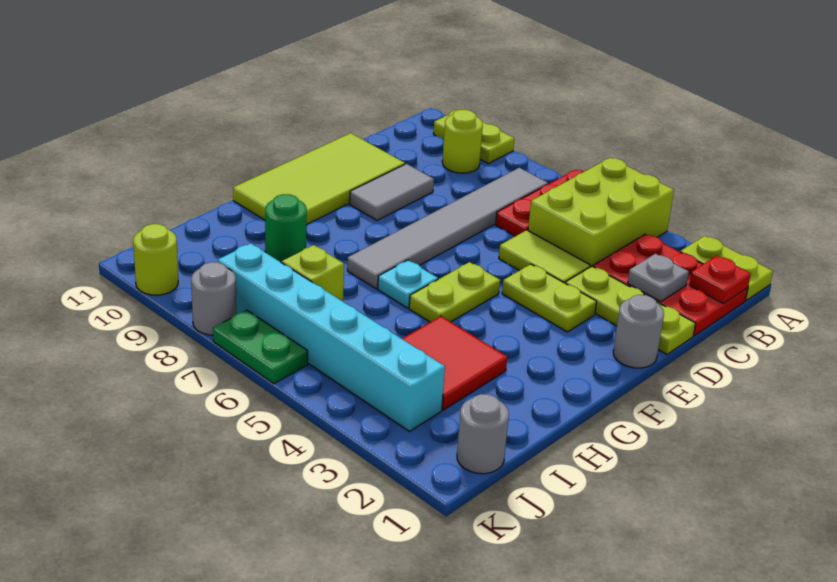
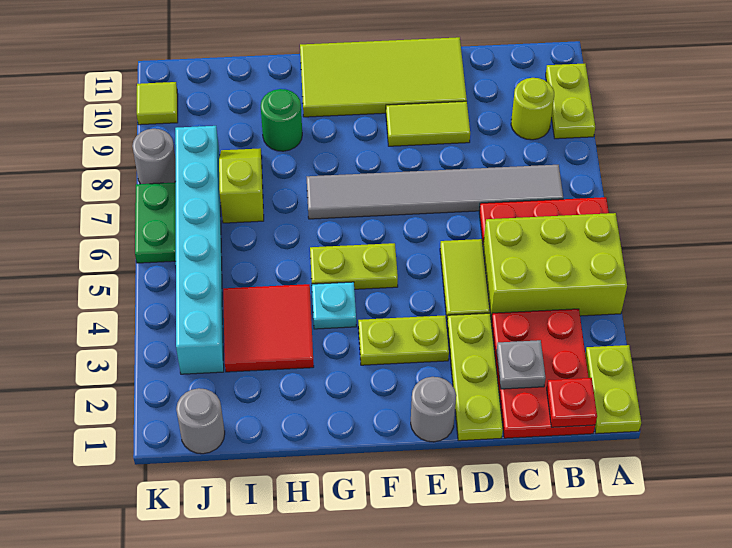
grey 1x2 tile [350,164,434,221] -> lime 1x2 tile [386,101,470,146]
lime 1x2 plate [502,264,597,332] -> lime 1x2 plate turned to [358,315,449,365]
cyan 1x1 plate [378,260,438,308] -> cyan 1x1 plate moved to [312,282,356,329]
lime 1x1 round brick [133,224,178,295] -> lime 1x1 tile [137,82,178,125]

